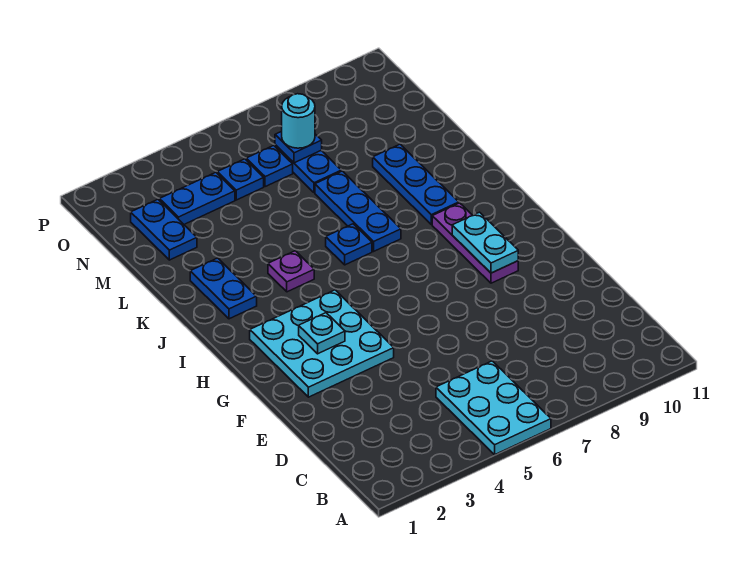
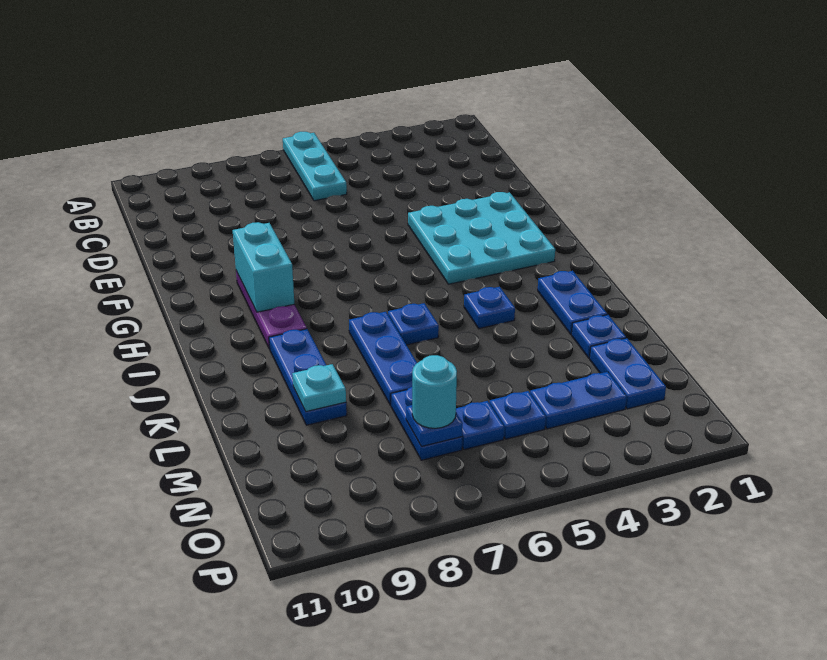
cyan 2x3 plate [436,361,551,455] -> cyan 1x3 plate [283,132,347,201]
cyan 1x1 plate [299,313,345,354] -> cyan 1x1 plate moved to [292,364,346,411]
cyan 1x2 plate [452,212,518,273] -> cyan 1x2 brick [233,222,294,312]
purple 1x1 plate [268,251,314,292] -> blue 1x1 plate [464,287,515,328]
none -> blue 1x1 plate [572,315,626,358]

